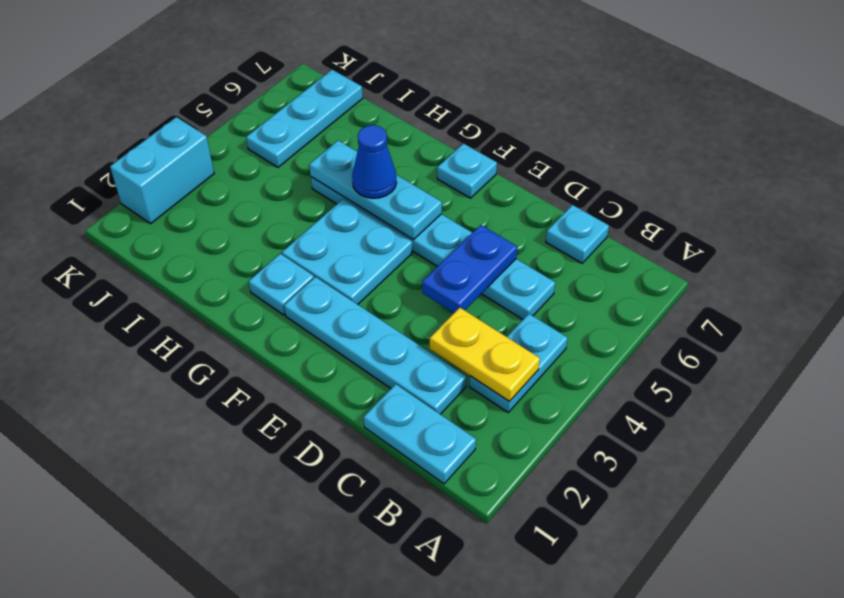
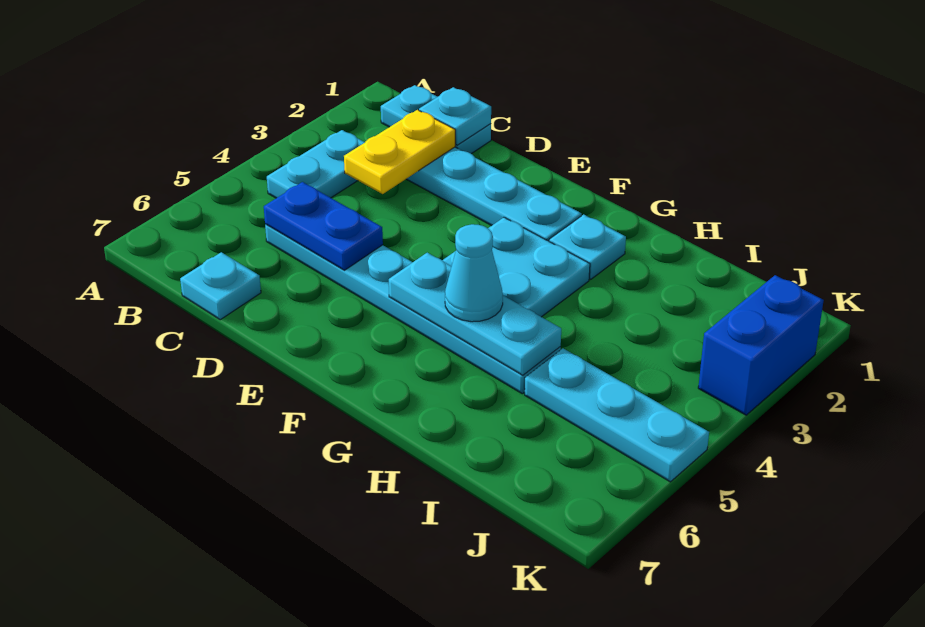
yellow 1x2 plate [430,308,540,401] -> yellow 1x2 plate turned to [344,110,455,194]
blue 1x2 plate [422,225,517,313] -> blue 1x2 plate turned to [264,182,383,270]
cyan 1x1 plate [437,144,497,198] -> cyan 1x1 plate moved to [419,87,491,145]
blue 1x1 cone [352,125,397,198] -> cyan 1x1 cone [445,224,503,322]
cyan 1x3 plate [246,70,363,167] -> cyan 1x3 plate turned to [525,348,709,482]
cyan 1x2 brick [110,117,214,224] -> blue 1x2 brick [698,275,824,415]

